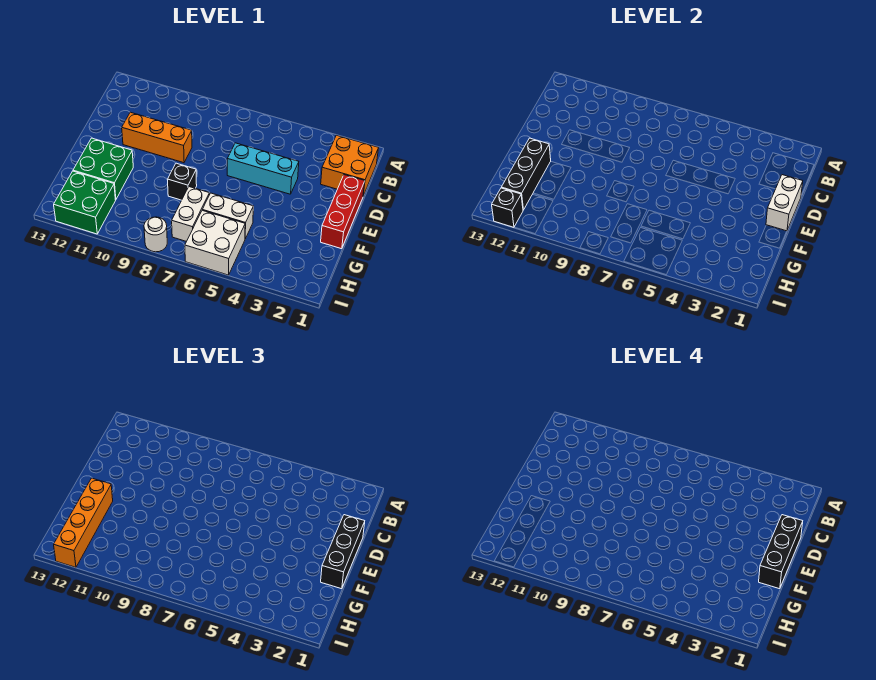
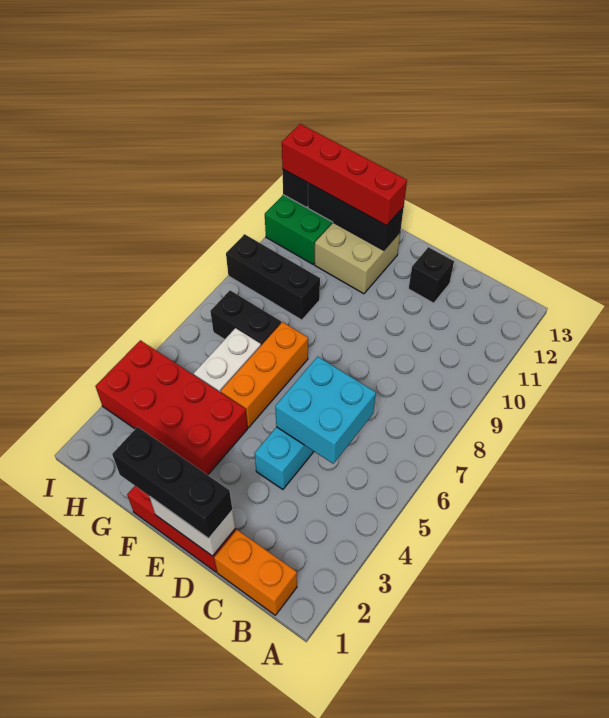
orange 2x2 brick [321,135,378,196] -> orange 1x2 brick [214,530,297,615]
none -> cyan 2x2 brick [275,357,376,464]
black 1x3 brick [759,515,803,589] -> black 1x3 brick moved to [226,234,320,320]
orange 1x3 brick [122,112,192,163] -> orange 1x3 brick moved to [221,322,308,427]
none -> red 2x4 brick [96,340,248,475]
black 1x1 brick [168,163,197,200] -> black 1x1 brick moved to [409,247,454,303]
green 2x2 brick [73,138,133,200] -> tan 2x2 brick [315,223,400,294]
orange 1x4 brick [54,478,113,567] -> red 1x4 brick [282,124,407,226]
white 1x2 brick [172,187,209,241] -> black 1x2 brick [210,290,281,345]
white 2x2 brick [185,210,245,275] -> none
white 1x1 round brick [144,217,167,252] -> none

